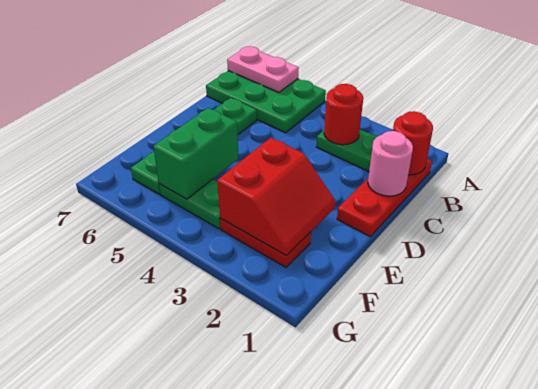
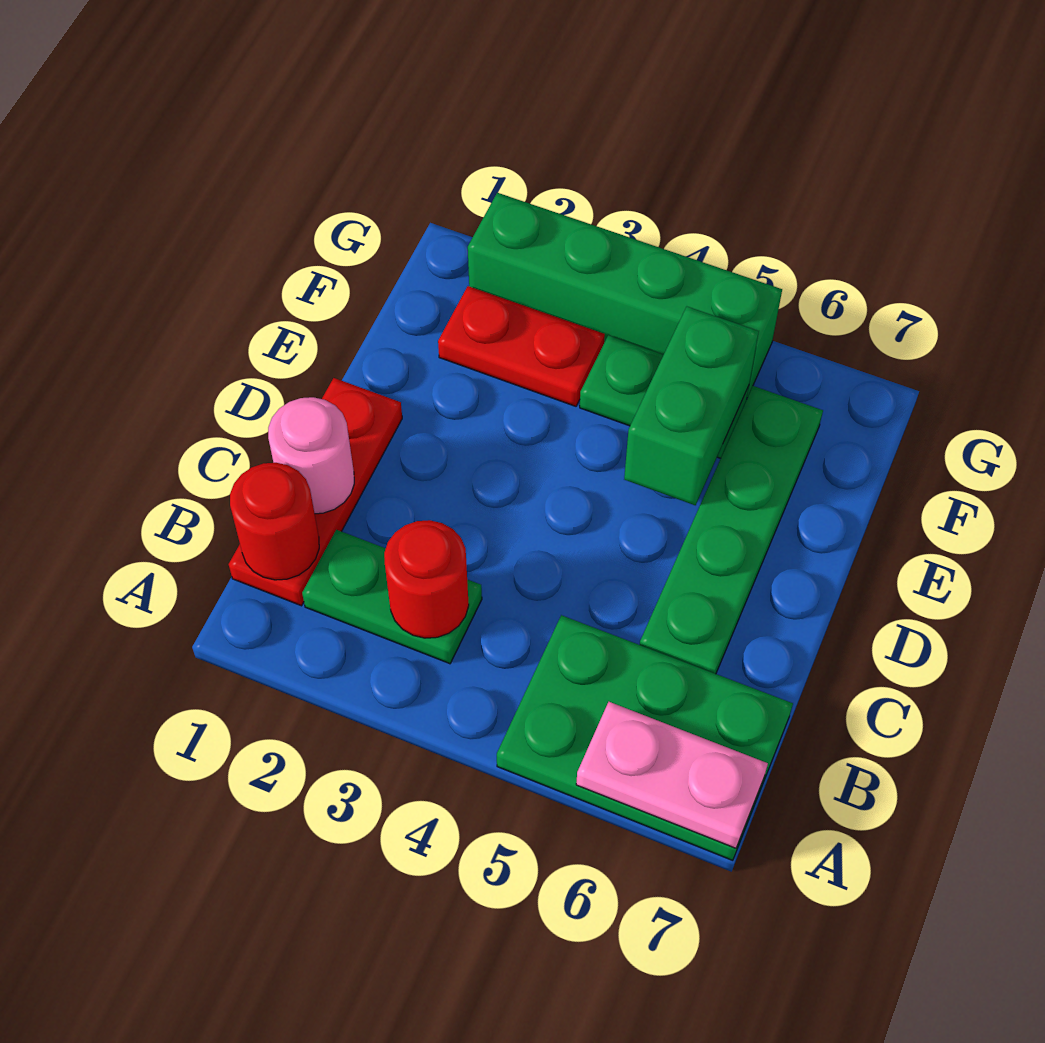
red 2x2 slope [217,138,336,256] -> none
none -> green 1x4 brick [468,193,782,398]

